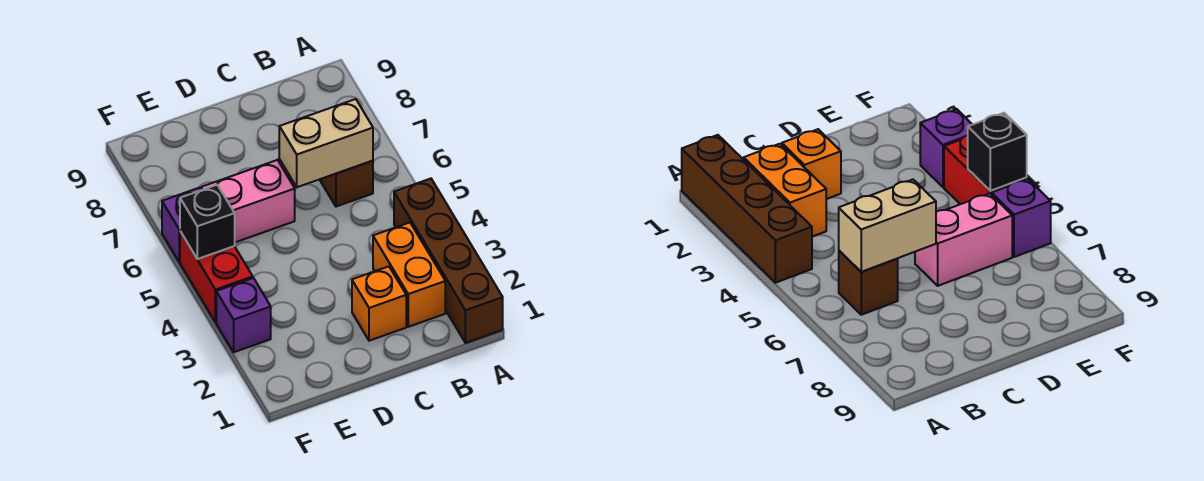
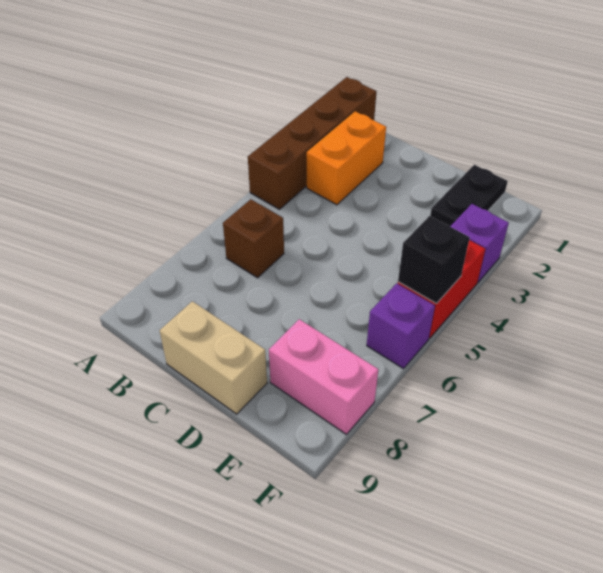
tan 1x2 brick [279,99,373,187] -> tan 1x2 brick moved to [160,301,267,414]
orange 1x1 brick [352,266,406,341] -> none
pink 1x2 brick [201,160,295,242] -> pink 1x2 brick moved to [269,319,378,434]
none -> black 1x2 plate [430,165,508,227]

